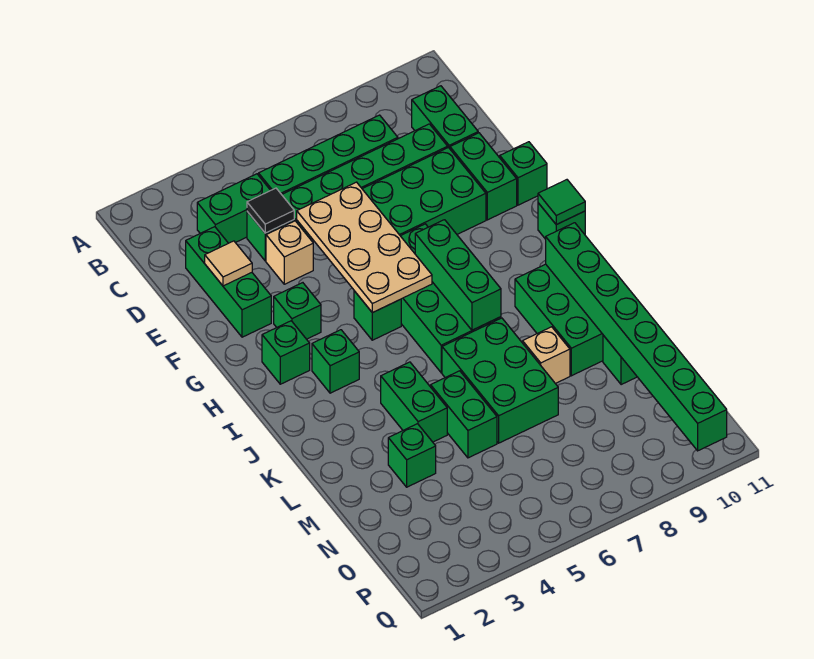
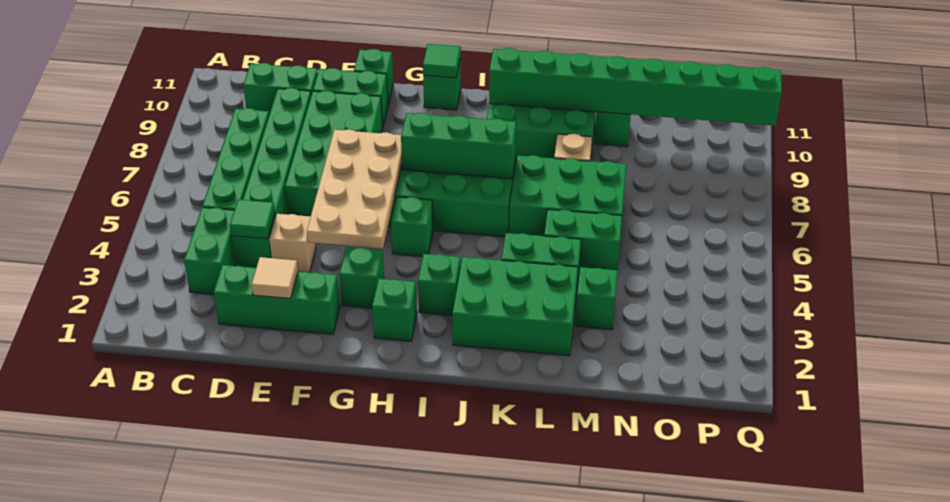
black 1x1 tile [247,188,294,233] -> green 1x1 tile [230,199,275,239]
tan 2x4 plate [297,182,432,313] -> tan 2x4 plate turned to [307,129,402,249]
none -> green 2x3 brick [452,257,578,356]

